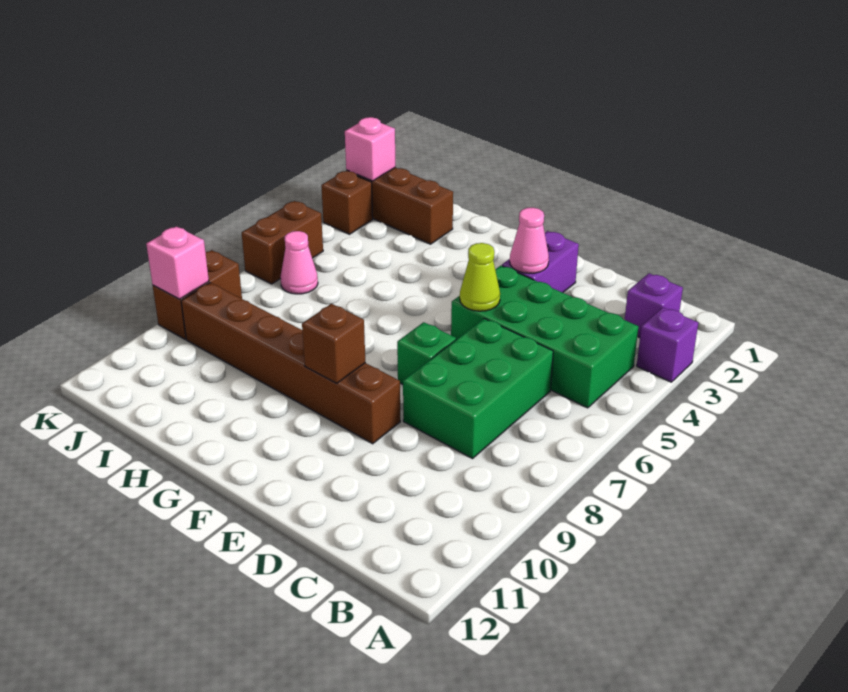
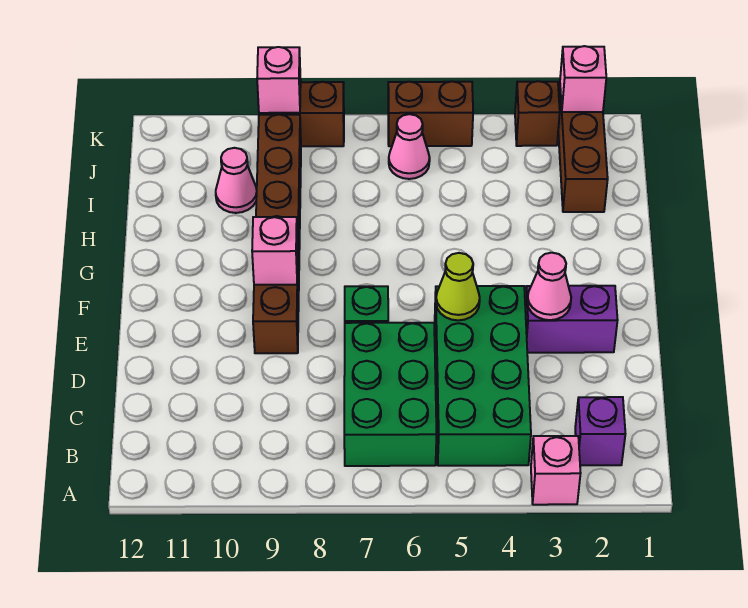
purple 1x1 brick [637,307,698,382] -> pink 1x1 brick [531,436,581,505]
green 2x3 brick [403,319,553,459] -> green 2x3 brick turned to [344,323,437,466]
brown 1x1 brick [302,304,365,383] -> pink 1x1 brick [252,217,298,285]
none -> pink 1x1 cone [216,148,257,213]

